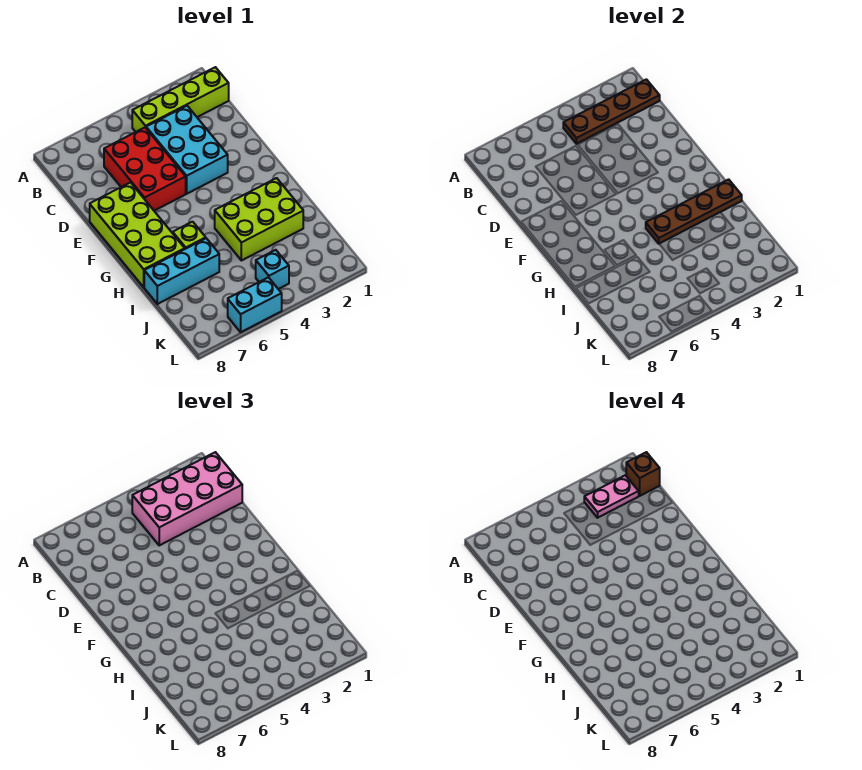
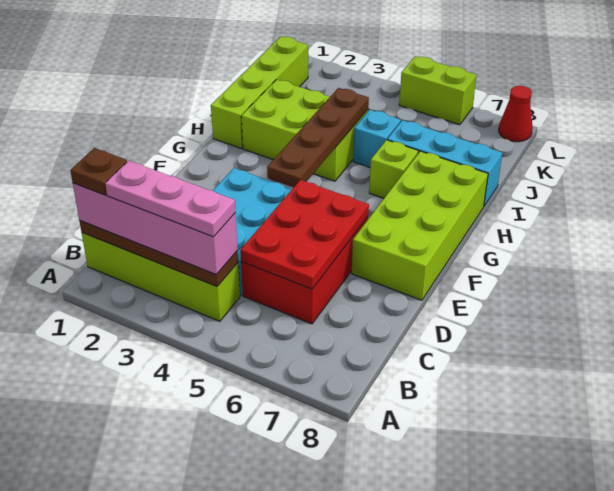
pink 2x4 brick [132,452,242,545] -> pink 1x4 brick [73,183,238,275]
brown 1x1 brick [626,452,660,496] -> brown 1x1 plate [70,148,127,195]
pink 1x2 plate [584,475,639,518] -> pink 1x3 plate [105,161,235,237]
none -> red 2x3 plate [240,180,369,289]
none -> lime 1x4 brick [211,36,308,148]
brown 1x4 plate [646,179,742,244] -> brown 1x4 plate turned to [267,88,369,188]
cyan 1x1 brick [256,250,289,289] -> cyan 1x1 brick moved to [353,110,401,167]
cyan 1x2 brick [228,277,282,332] -> lime 1x2 brick [399,56,477,125]
none -> red 1x1 cone [499,86,533,142]

